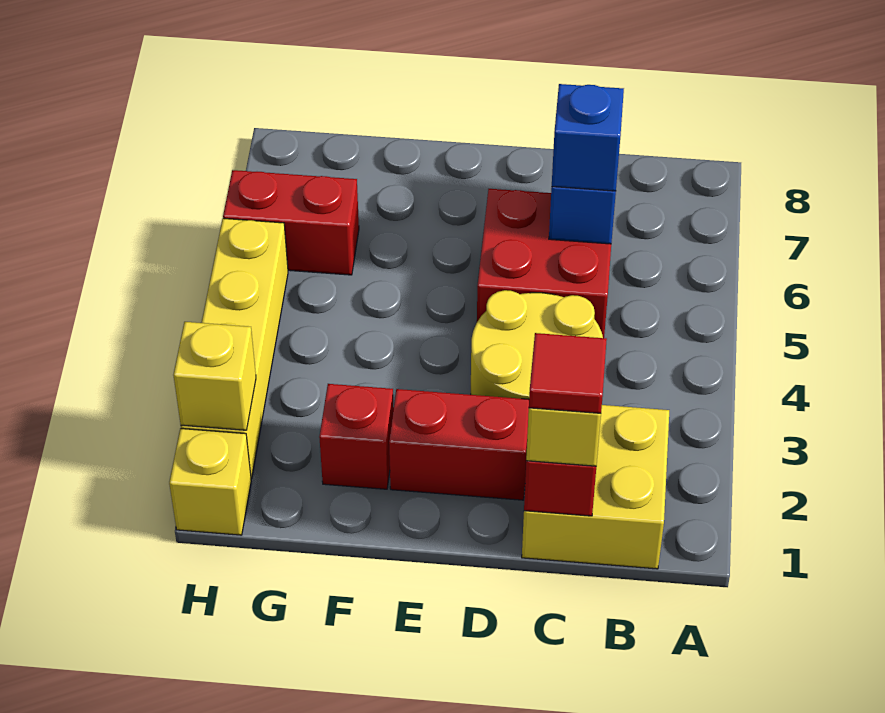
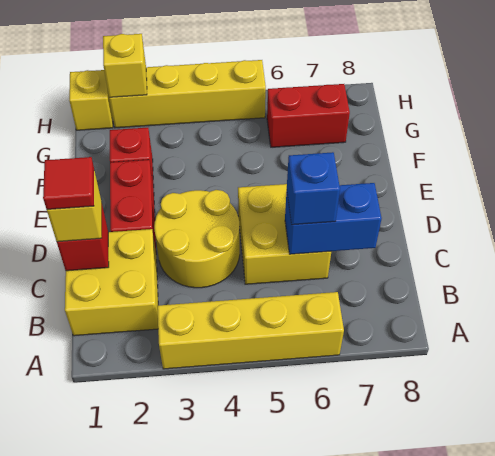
none -> yellow 1x4 brick [157,292,344,369]
red 2x2 brick [477,189,611,338] -> yellow 2x2 brick [238,184,331,284]
red 1x2 brick [223,170,359,275] -> red 1x2 brick turned to [267,84,350,147]

